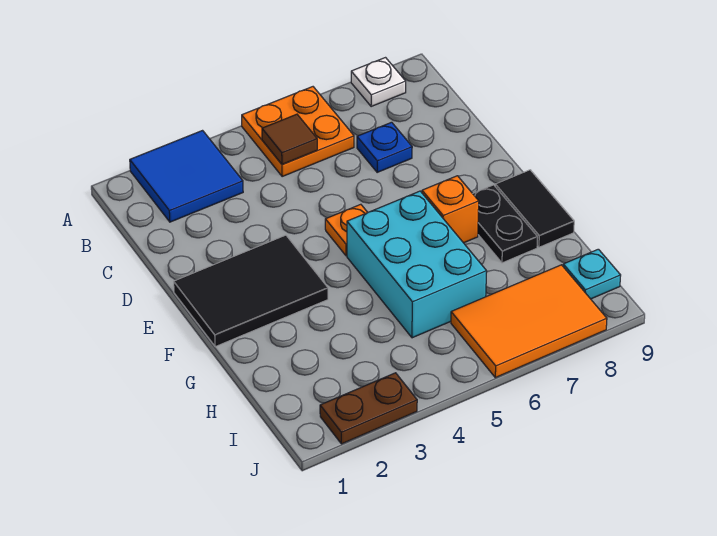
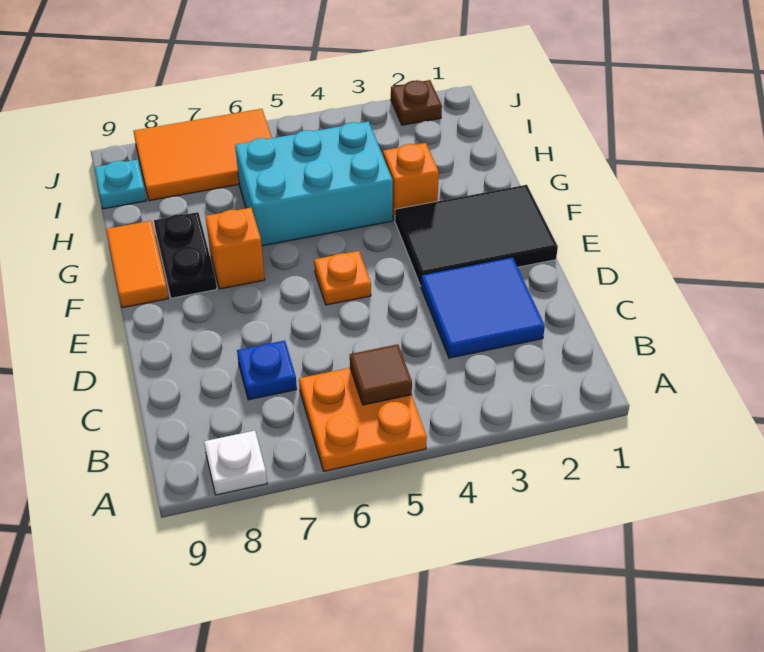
blue 2x2 tile [130,131,243,222] -> blue 2x2 tile moved to [421,257,545,358]
cyan 2x3 brick [347,191,487,338] -> cyan 2x3 brick turned to [235,121,393,246]
black 1x2 tile [495,170,574,247] -> orange 1x2 tile [106,221,168,308]
none -> orange 1x1 brick [383,143,439,221]
brown 1x2 plate [320,373,417,444] -> brown 1x1 plate [391,80,442,125]

